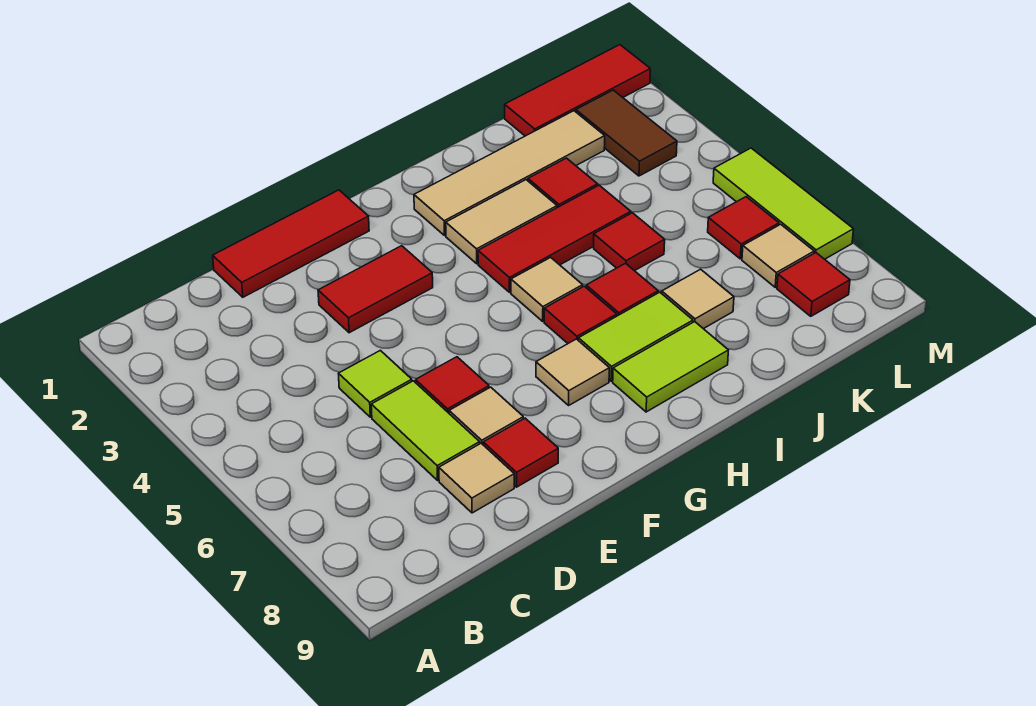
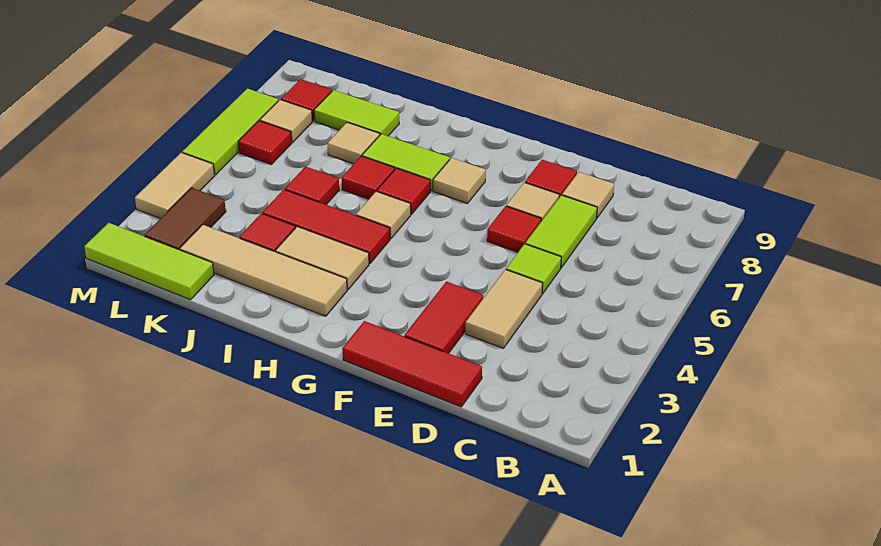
none -> tan 1x2 tile [466,269,543,348]
red 1x2 tile [318,246,433,333] -> red 1x2 tile turned to [405,282,483,353]
lime 1x2 tile [613,322,728,412] -> lime 1x2 tile moved to [314,90,399,136]
red 1x3 tile [505,45,650,136] -> lime 1x3 tile [84,223,214,300]
none -> tan 1x2 tile [135,153,214,219]

